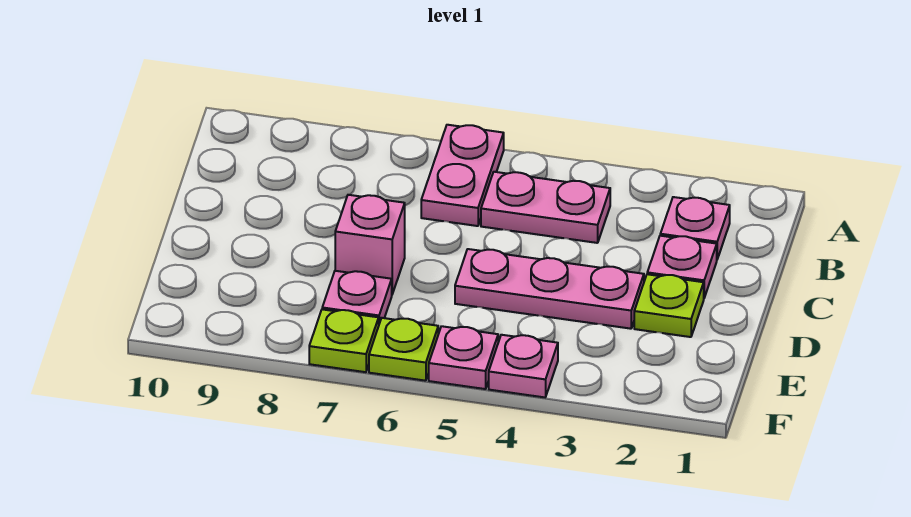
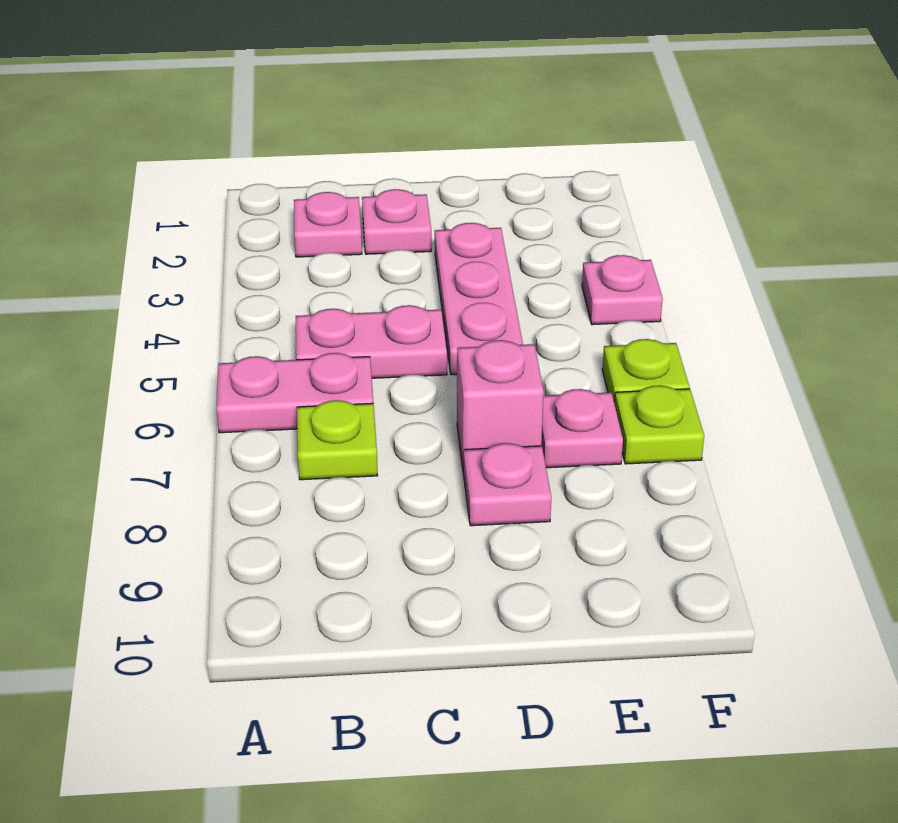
pink 1x2 plate [481,172,610,243] -> pink 1x2 plate turned to [296,305,447,378]
lime 1x1 plate [634,274,704,337] -> lime 1x1 plate moved to [297,400,378,480]
pink 1x1 plate [429,326,498,389] -> pink 1x1 plate moved to [463,443,551,526]

